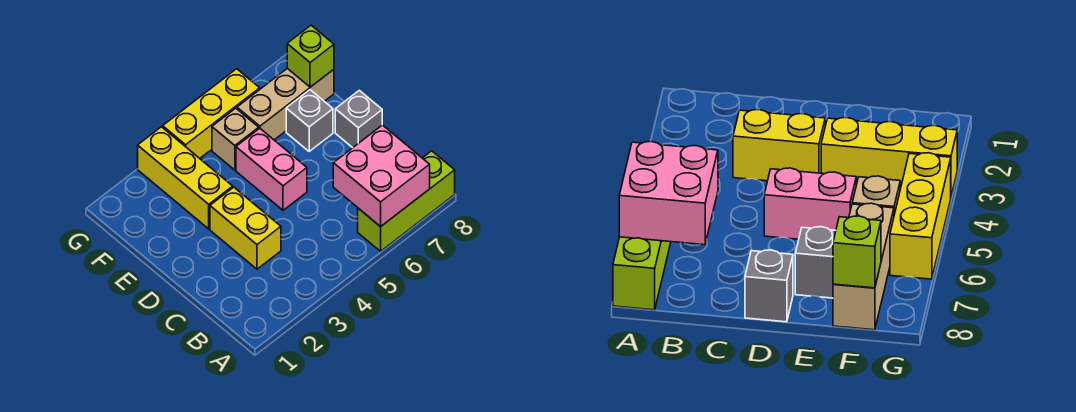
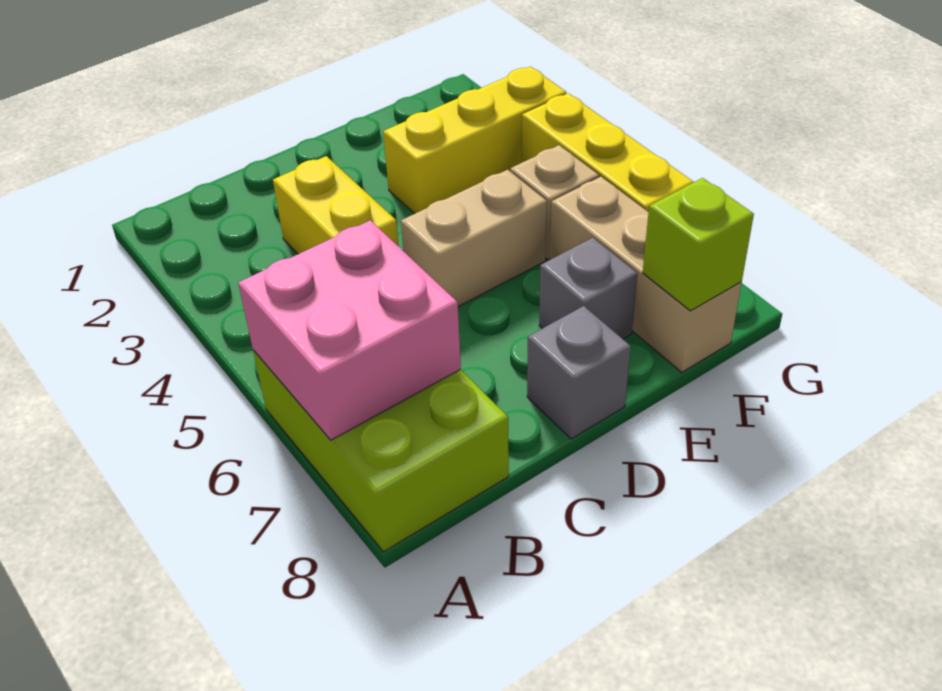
lime 1x3 brick [358,151,455,251] -> lime 2x3 brick [253,350,509,552]
yellow 1x2 brick [210,187,281,269] -> yellow 1x2 brick turned to [273,156,399,254]
pink 1x2 brick [236,129,307,210] -> tan 1x2 brick [401,170,547,307]

